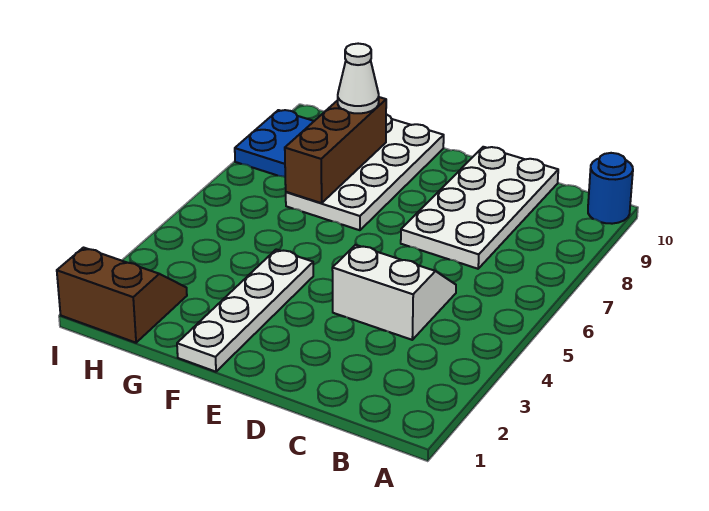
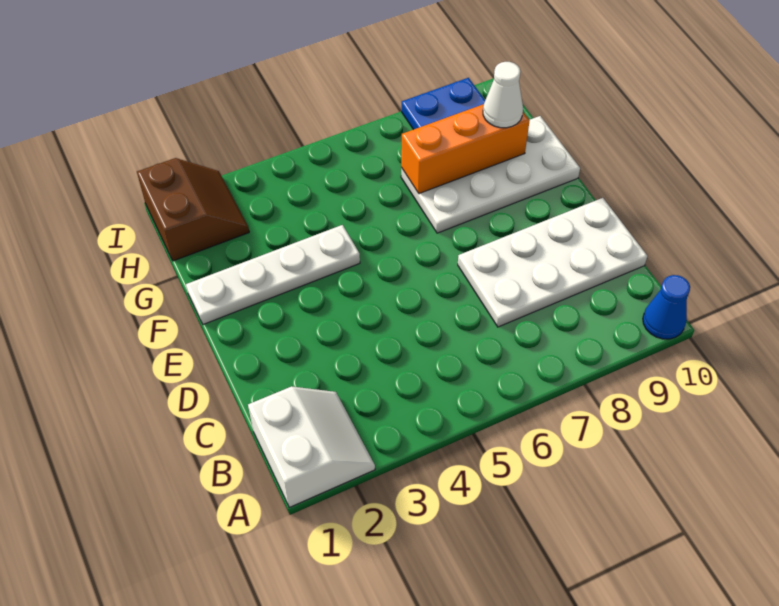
blue 1x1 round brick [588,153,633,224] -> blue 1x1 cone [643,275,690,339]
white 2x2 slope [332,245,456,340] -> white 2x2 slope moved to [248,387,375,507]
brown 1x3 brick [285,97,386,203] -> orange 1x3 brick [401,104,530,194]

